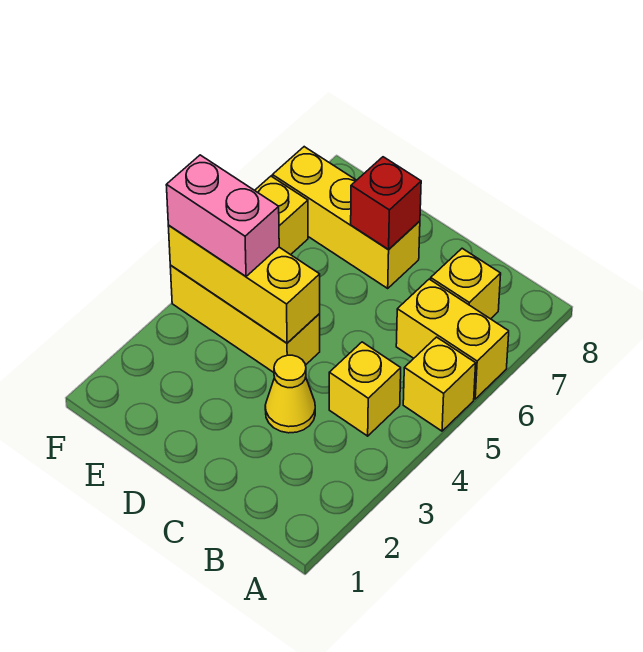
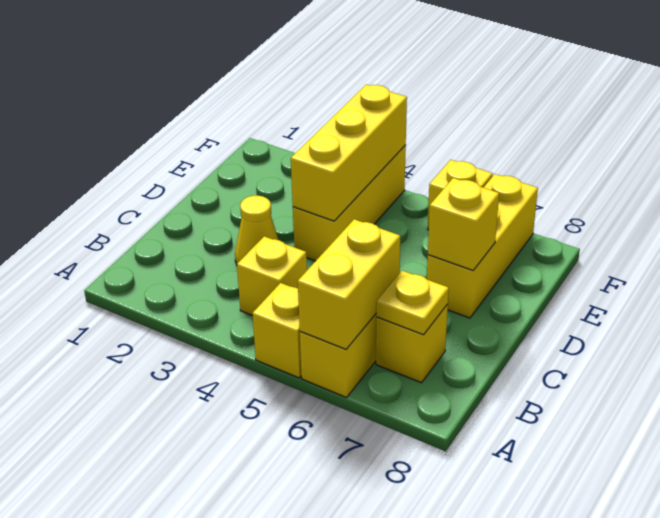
none -> yellow 1x2 brick [298,219,400,349]
none -> yellow 1x1 plate [376,271,449,335]
red 1x1 brick [351,157,421,249] -> yellow 1x1 brick [428,178,499,270]
pink 1x2 brick [166,155,279,276] -> none

